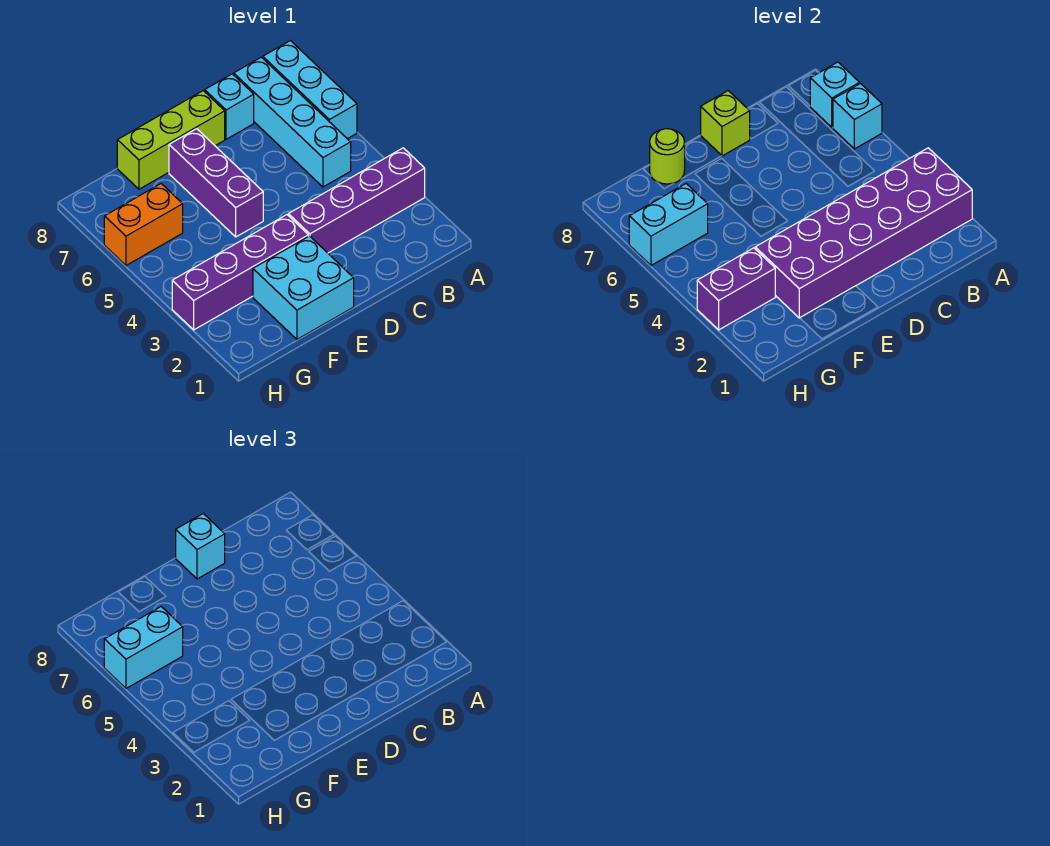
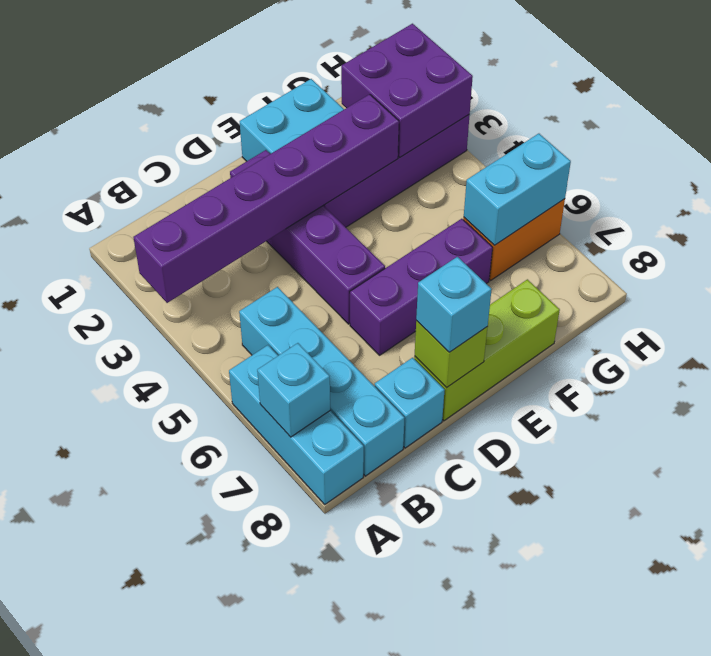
purple 2x6 brick [755,148,972,318] -> purple 1x6 brick [133,94,399,303]
purple 1x4 brick [288,148,425,253] -> purple 1x4 brick turned to [230,150,385,324]
cyan 1x1 brick [833,84,882,149] -> none
purple 1x3 brick [169,129,263,237] -> purple 1x3 brick turned to [350,219,493,355]
lime 1x1 round brick [650,129,685,184] -> none
purple 1x2 brick [697,248,775,330] -> purple 2x2 brick [341,24,473,157]
cyan 1x2 brick [104,607,183,688] -> none

